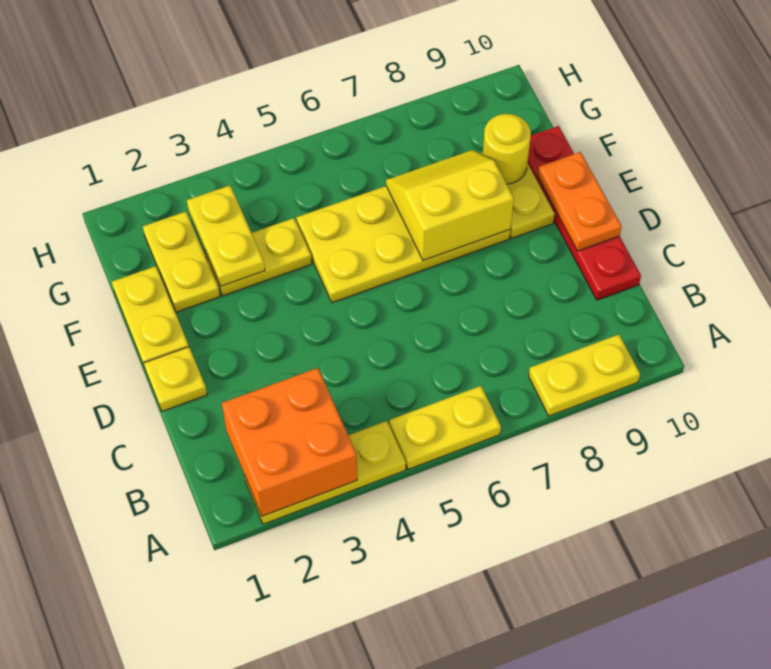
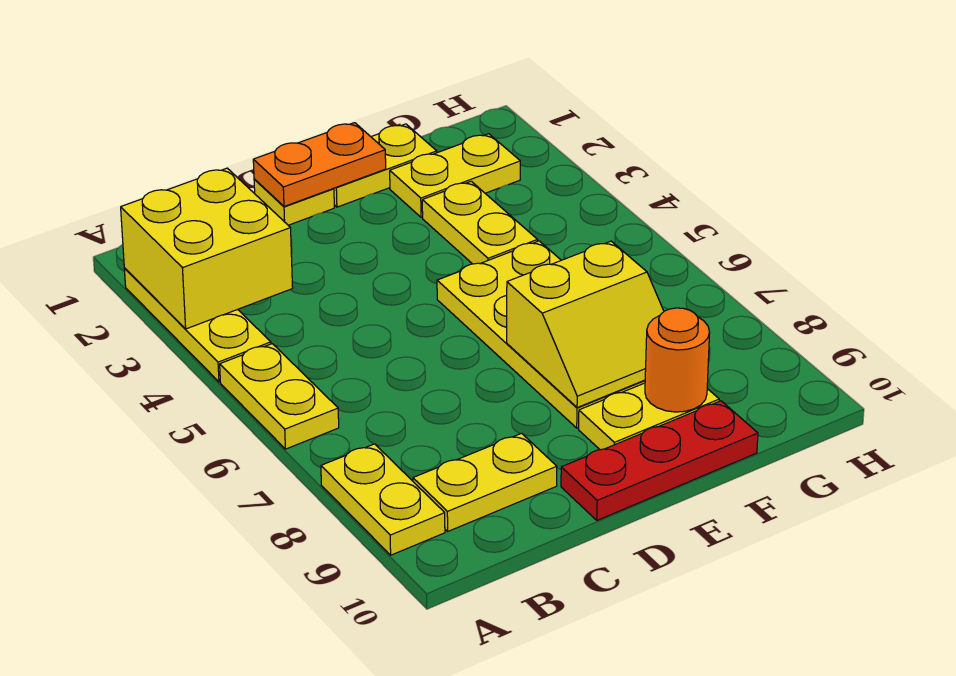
orange 2x2 brick [222,368,357,516] -> yellow 2x2 brick [121,168,293,329]
red 1x4 plate [528,126,641,300] -> red 1x3 plate [561,401,758,520]
orange 1x2 plate [538,152,622,251] -> orange 1x2 plate moved to [253,123,386,206]
yellow 2x2 slope [386,150,514,260] -> yellow 2x2 slope turned to [507,241,664,408]
yellow 1x2 plate [187,185,265,286] -> yellow 1x2 plate moved to [413,433,557,531]
yellow 1x1 round brick [483,114,531,184] -> orange 1x1 round brick [645,308,710,412]

